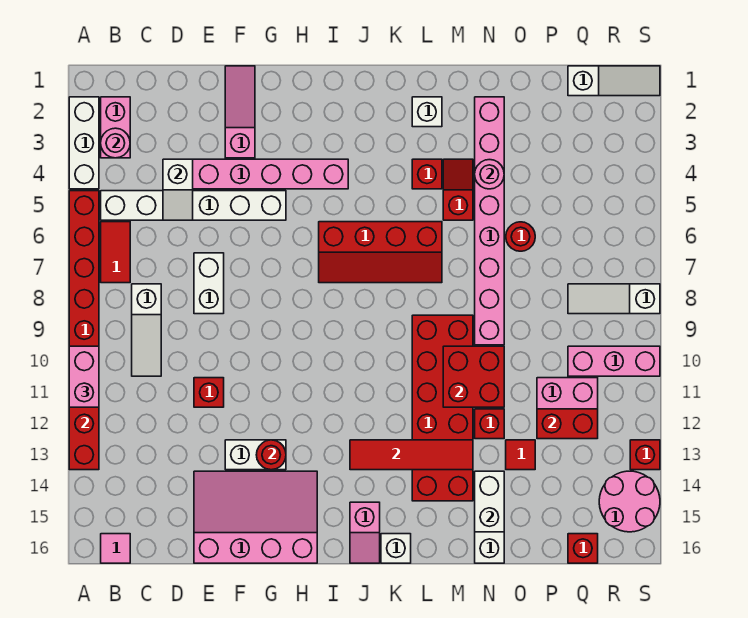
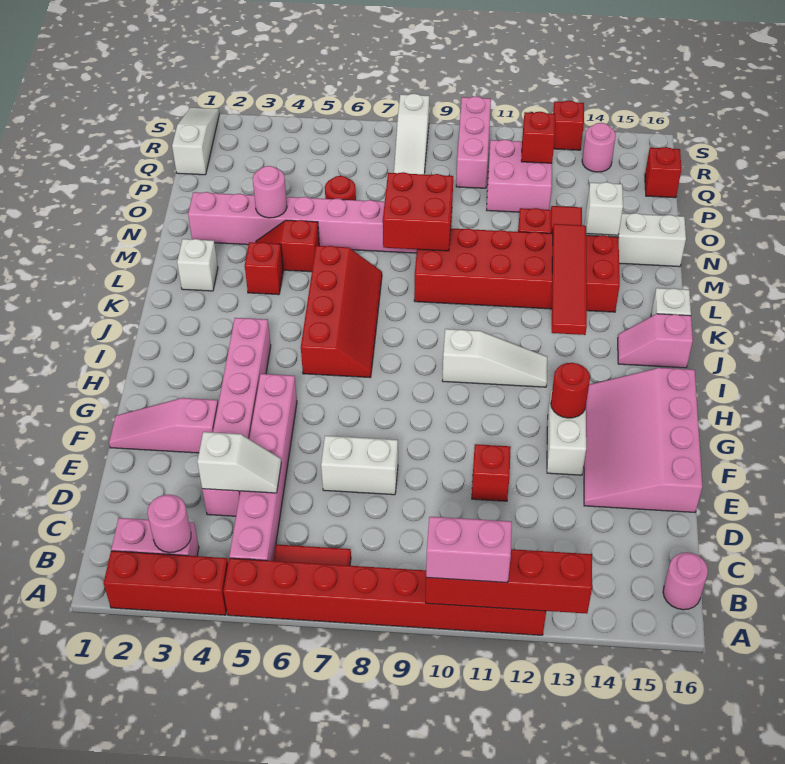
white 1x3 brick [69,97,99,189] -> red 1x3 brick [104,551,228,615]
white 1x6 brick [101,191,286,220] -> pink 1x6 brick [229,374,297,561]
pink 1x1 tile [101,534,130,563] -> pink 1x1 round brick [663,552,708,610]
white 1x3 slope [132,284,161,376] -> white 1x3 slope moved to [442,329,547,387]
pink 1x2 slope [350,502,380,563] -> pink 1x2 slope turned to [618,314,693,368]
red 2x2 brick [443,346,504,407] -> red 2x2 brick moved to [383,172,453,251]
white 1x2 brick [475,471,504,532] -> white 1x1 brick [586,182,623,235]
red 1x2 brick [537,409,598,439] -> red 1x1 brick [521,112,555,163]
pink 2x2 round brick [599,471,660,532] -> pink 1x1 round brick [582,123,616,172]

